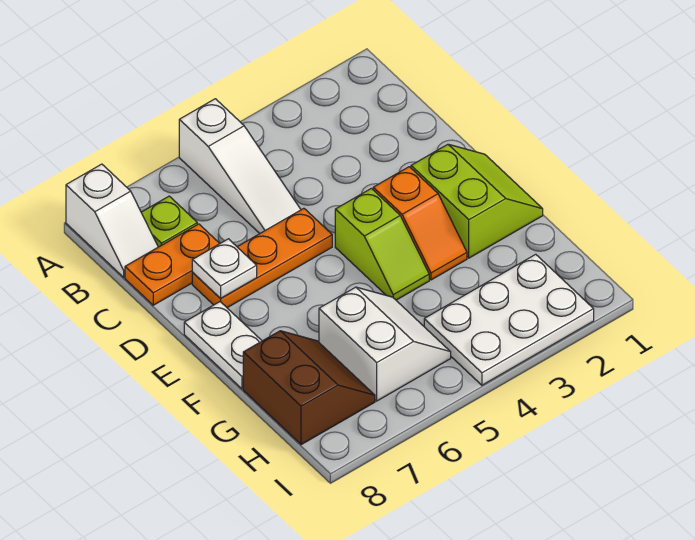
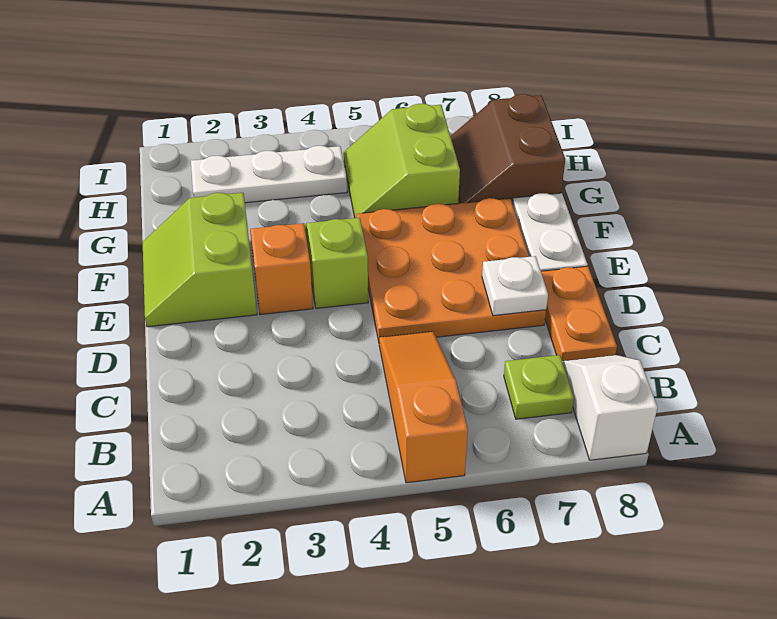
white 1x3 slope [179,99,301,233] -> orange 1x3 slope [379,331,468,483]
orange 1x2 plate [125,224,220,305] -> orange 1x2 plate turned to [541,266,617,361]
orange 1x3 plate [192,208,332,308] -> orange 3x3 plate [356,198,546,341]
white 2x2 slope [319,287,451,401] -> lime 2x2 slope [343,104,460,218]
white 2x3 plate [424,254,594,385] -> white 1x3 plate [191,146,347,203]

